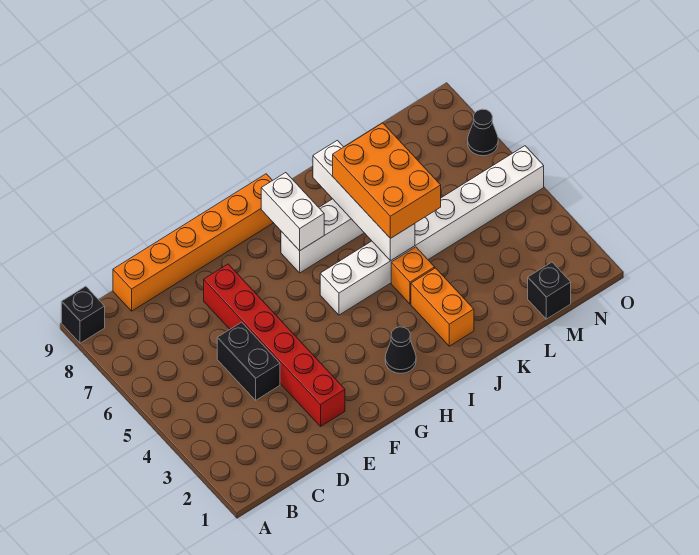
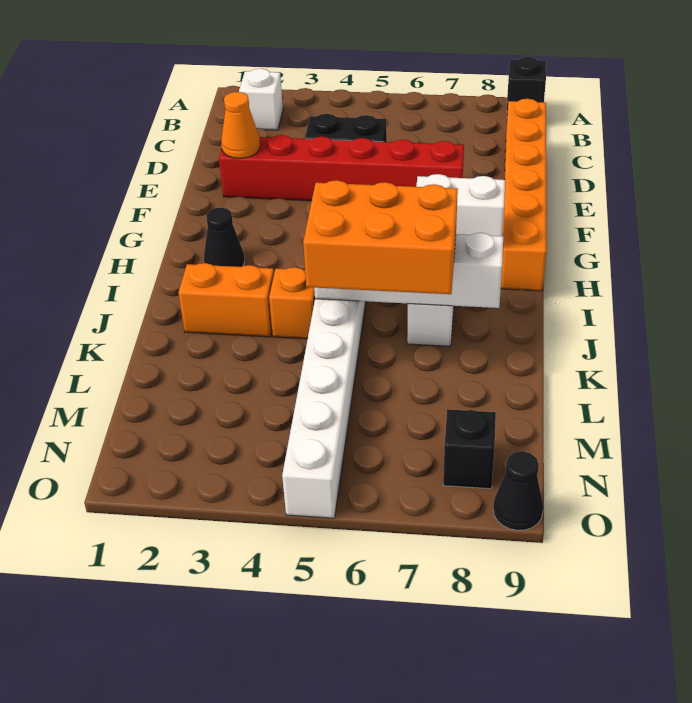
none -> white 1x1 brick [239,68,283,130]
none -> orange 1x1 cone [221,92,260,158]
black 1x1 brick [528,262,571,319] -> black 1x1 brick moved to [443,409,496,489]
black 1x1 cone [468,109,498,156] -> black 1x1 cone moved to [493,451,543,530]

